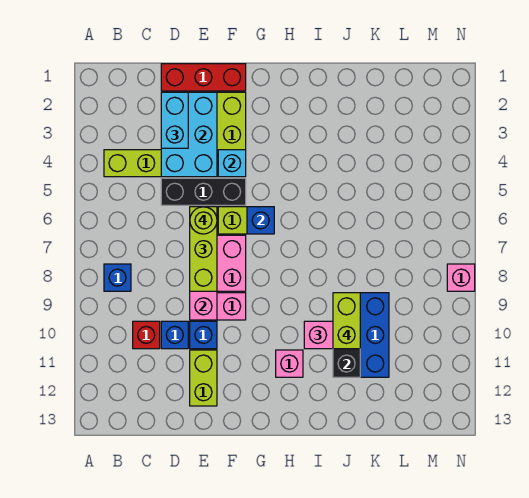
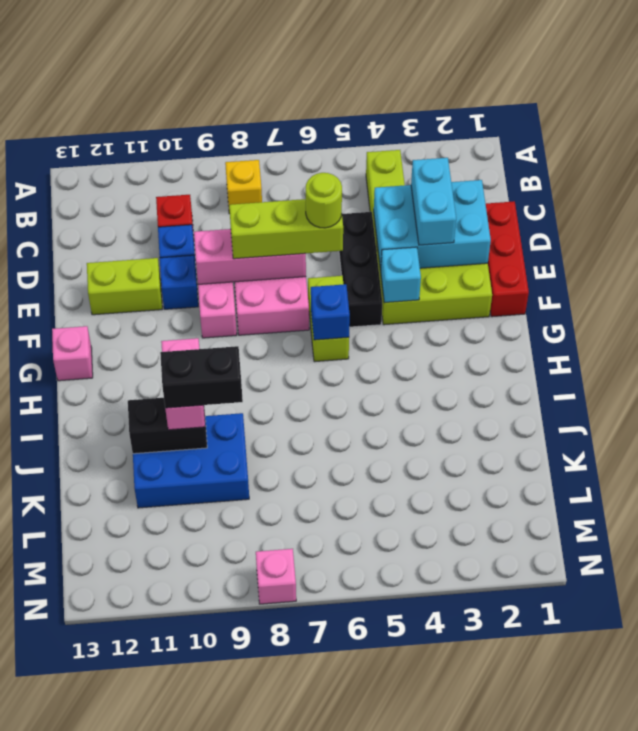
blue 1x1 brick [104,264,131,291] -> yellow 1x1 brick [225,160,262,214]
cyan 1x2 brick [161,92,188,148] -> cyan 1x2 brick turned to [411,158,456,245]
pink 1x1 brick [276,350,303,377] -> pink 1x1 brick moved to [52,326,93,381]
lime 1x2 brick [333,293,360,349] -> black 1x2 brick [160,346,243,408]

